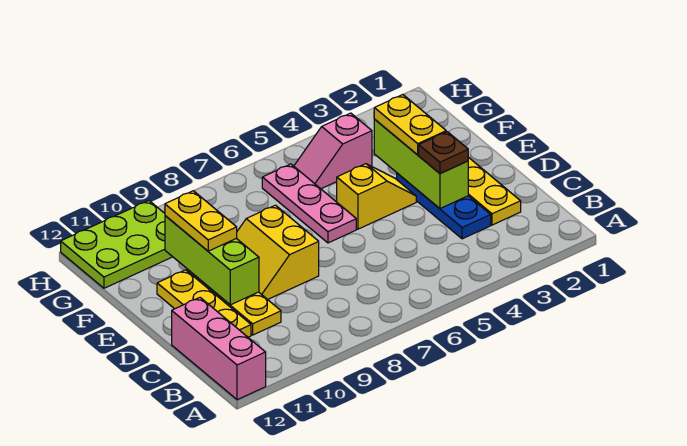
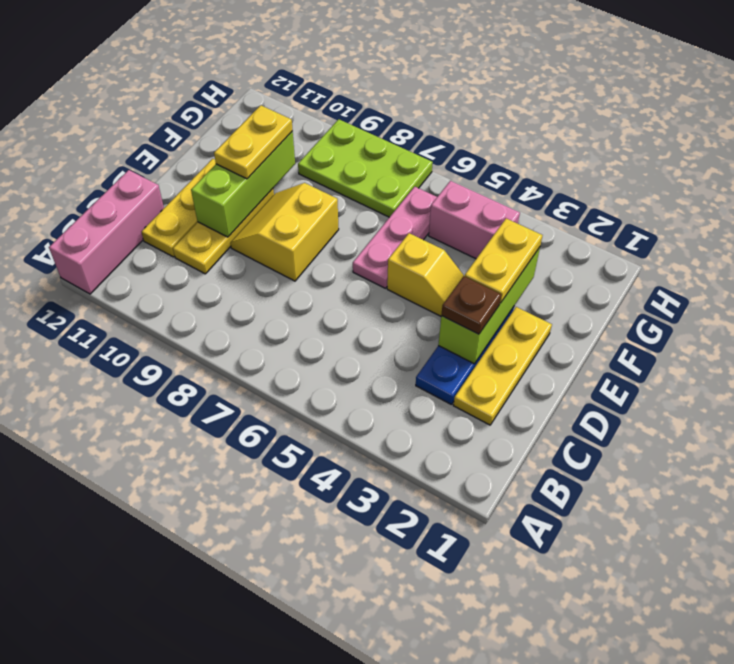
pink 1x2 slope [294,113,372,189] -> pink 1x2 brick [429,181,520,259]
lime 2x3 plate [61,201,172,288] -> lime 2x3 plate moved to [298,119,433,217]

